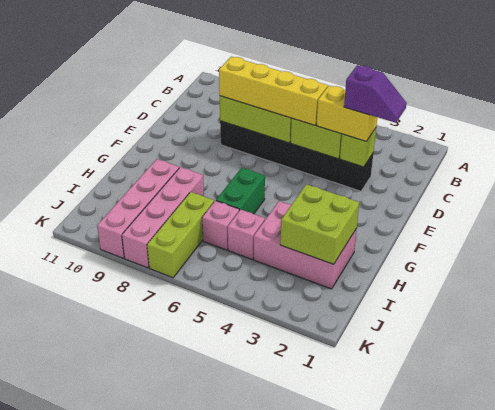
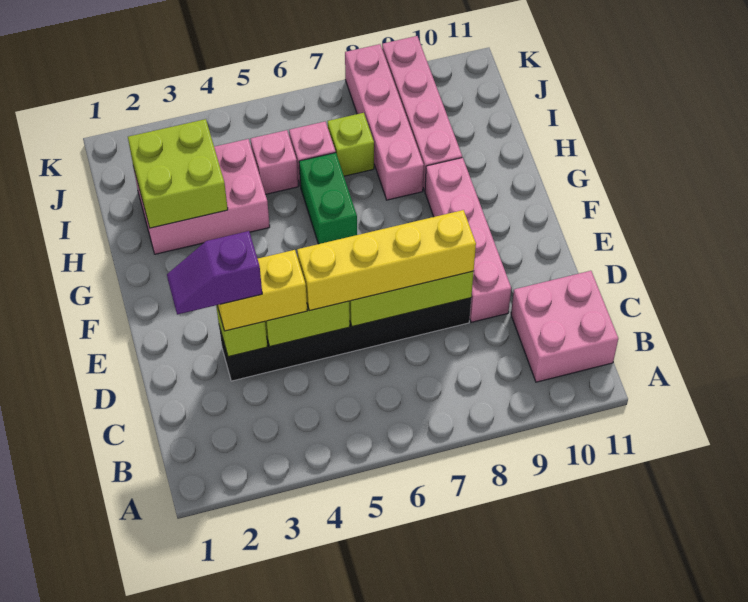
none -> pink 2x2 brick [511,271,618,382]
none -> pink 1x4 brick [425,158,511,322]
lime 1x3 brick [147,192,214,278] -> lime 1x1 brick [328,113,374,176]

